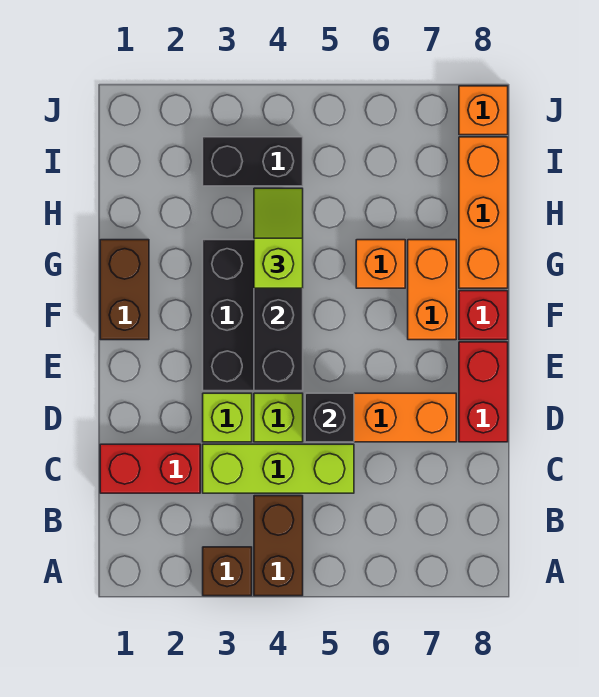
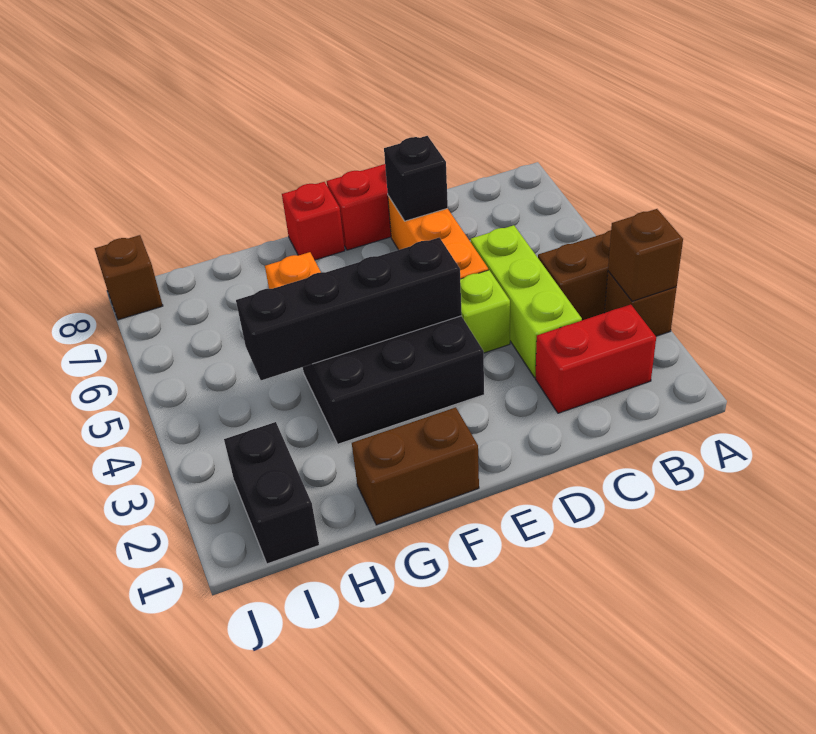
none -> brown 1x1 brick [608,209,683,301]
red 1x2 brick [100,444,200,493] -> red 1x2 brick turned to [535,304,656,413]
lime 1x1 brick [203,393,252,442] -> none
black 1x1 brick [305,393,354,442] -> black 1x1 brick moved to [384,136,448,221]
orange 1x2 brick [408,240,456,340] -> none
lime 1x2 slope [254,188,303,288] -> none
orange 1x3 brick [459,137,508,288] -> none
black 1x2 brick [203,137,303,186] -> black 1x2 brick moved to [224,422,319,564]
orange 1x1 brick [459,86,508,135] -> brown 1x1 brick [95,235,163,320]

